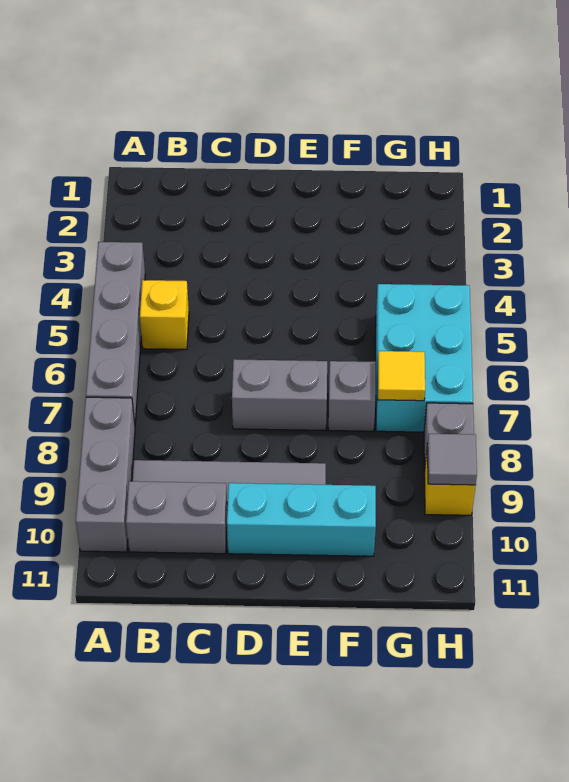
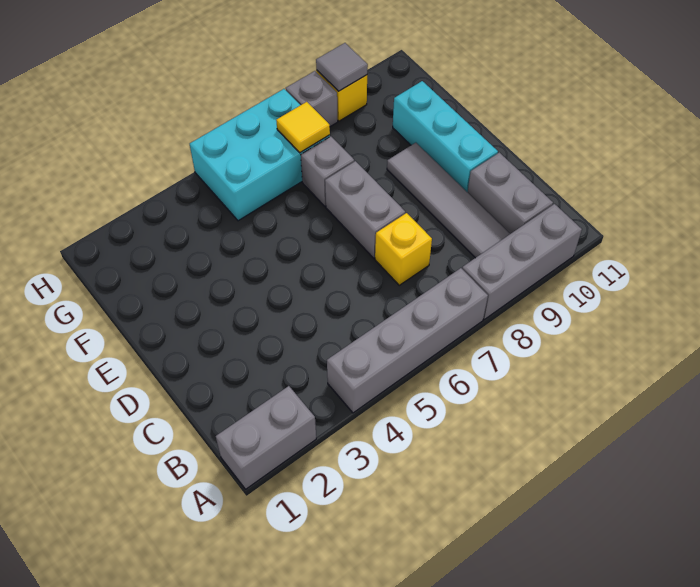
none -> grey 1x2 brick [216,386,316,489]
yellow 1x1 brick [140,280,189,349] -> yellow 1x1 brick moved to [375,213,432,285]

